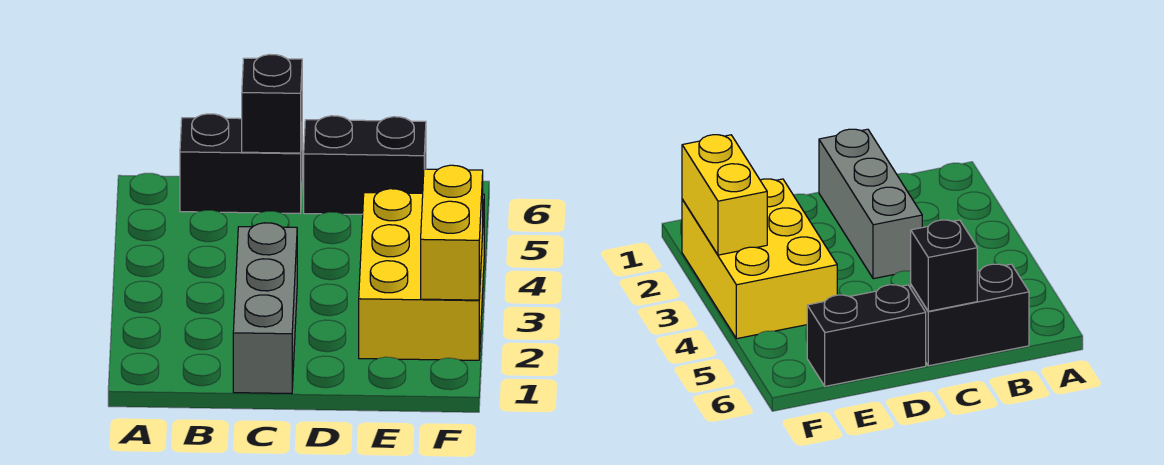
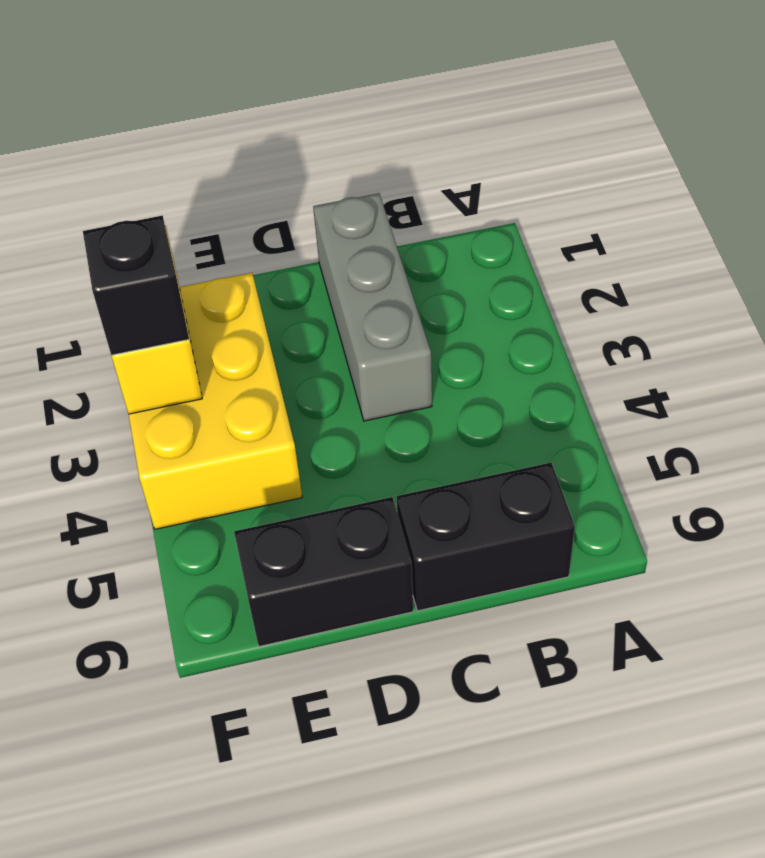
black 1x1 brick [242,54,302,153] -> black 1x1 brick moved to [83,216,189,355]

